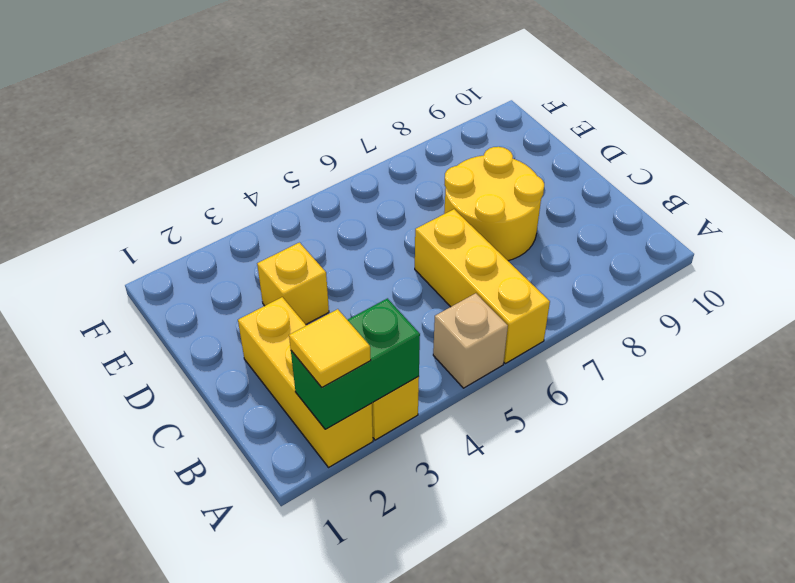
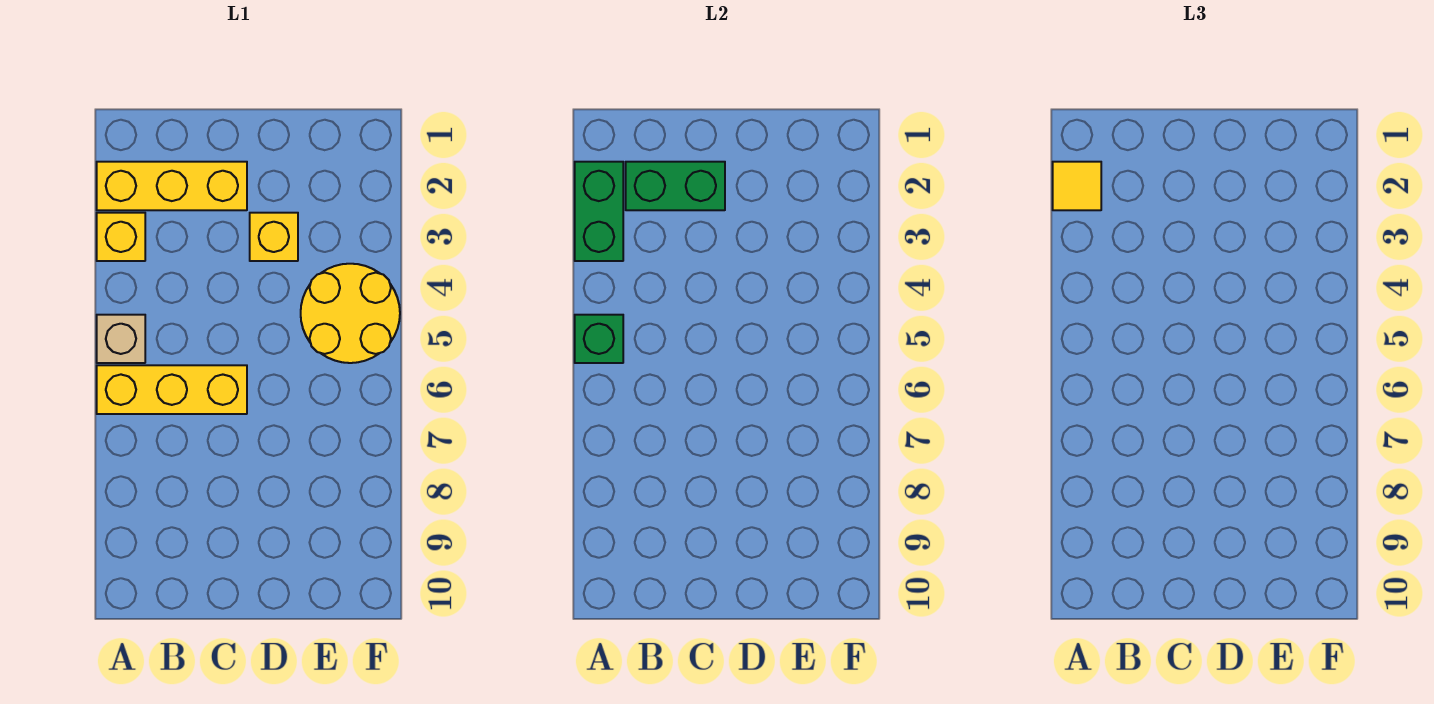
none -> green 1x1 brick [575,315,623,363]
none -> green 1x2 brick [626,162,725,210]
yellow 2x2 round brick [444,147,544,261] -> yellow 2x2 round brick moved to [301,264,400,363]

